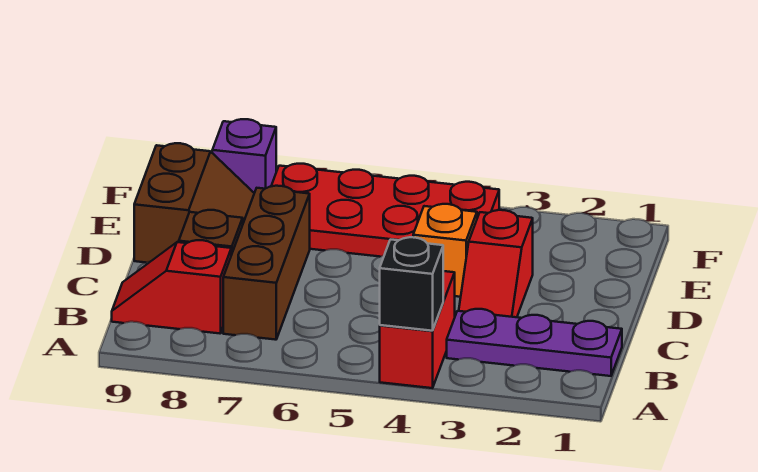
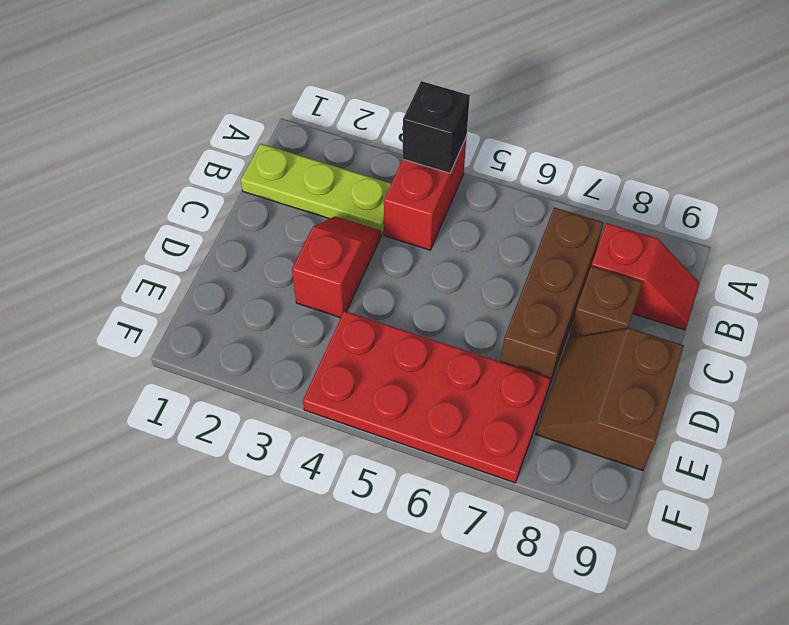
purple 1x3 plate [447,309,622,376] -> lime 1x3 plate [241,144,391,235]
orange 1x1 brick [413,204,477,297] -> none
purple 1x1 brick [212,119,276,193] -> none

